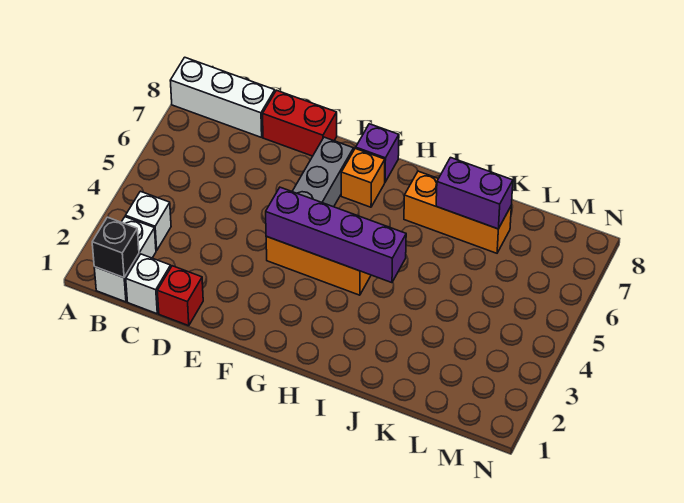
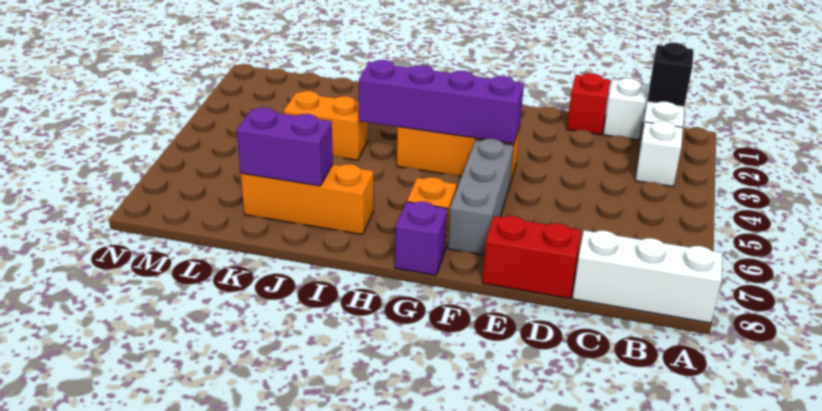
none -> orange 1x2 brick [284,91,368,160]

